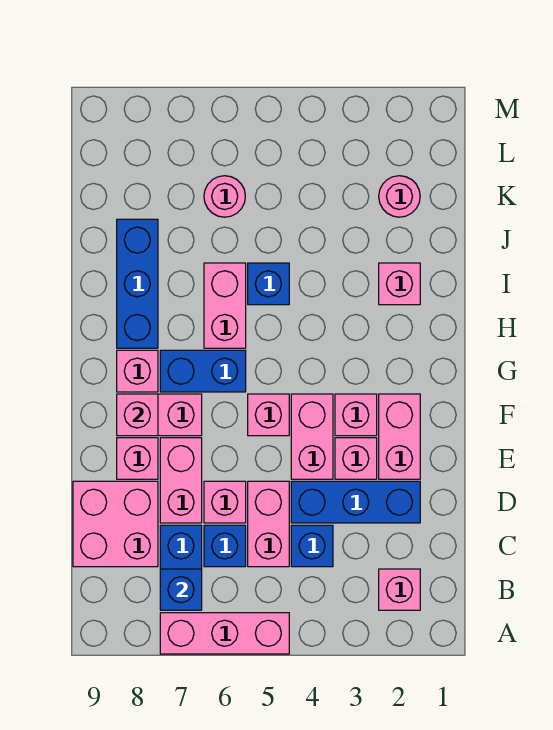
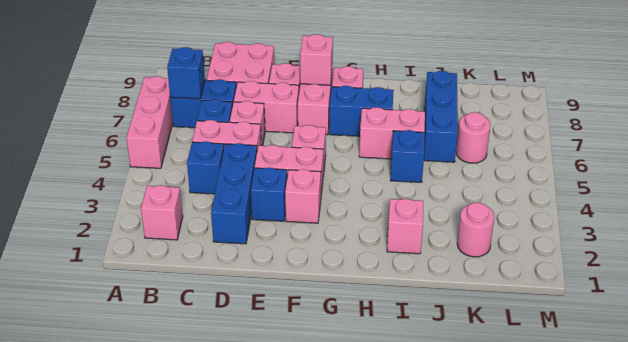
pink 1x2 brick [379,394,420,479] -> none
pink 1x1 brick [335,438,377,479] -> blue 1x1 brick [251,167,287,221]
blue 1x2 brick [160,350,246,392] -> blue 1x2 brick turned to [329,86,394,136]
blue 1x3 brick [117,219,158,348] -> blue 1x3 brick turned to [424,71,458,162]

